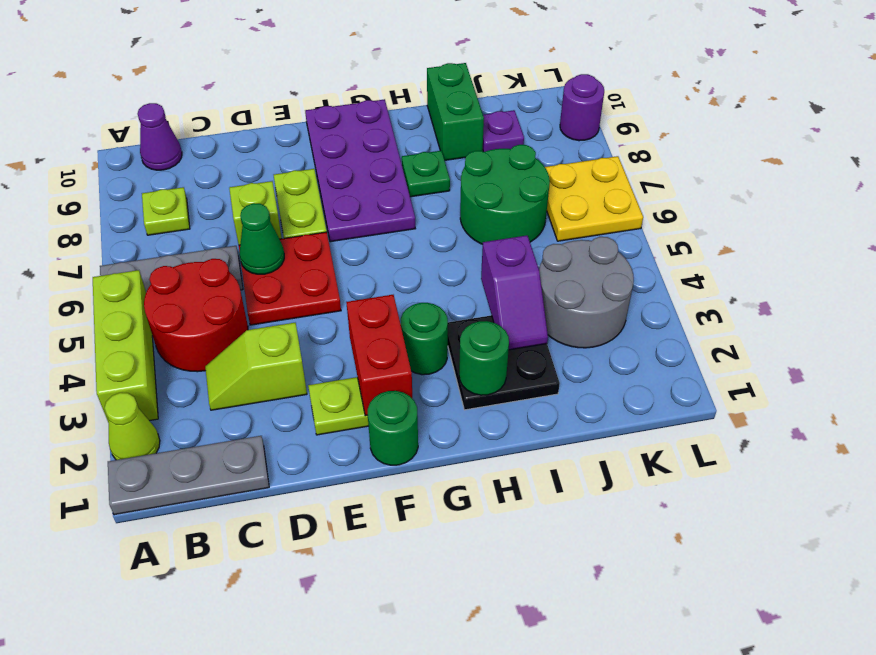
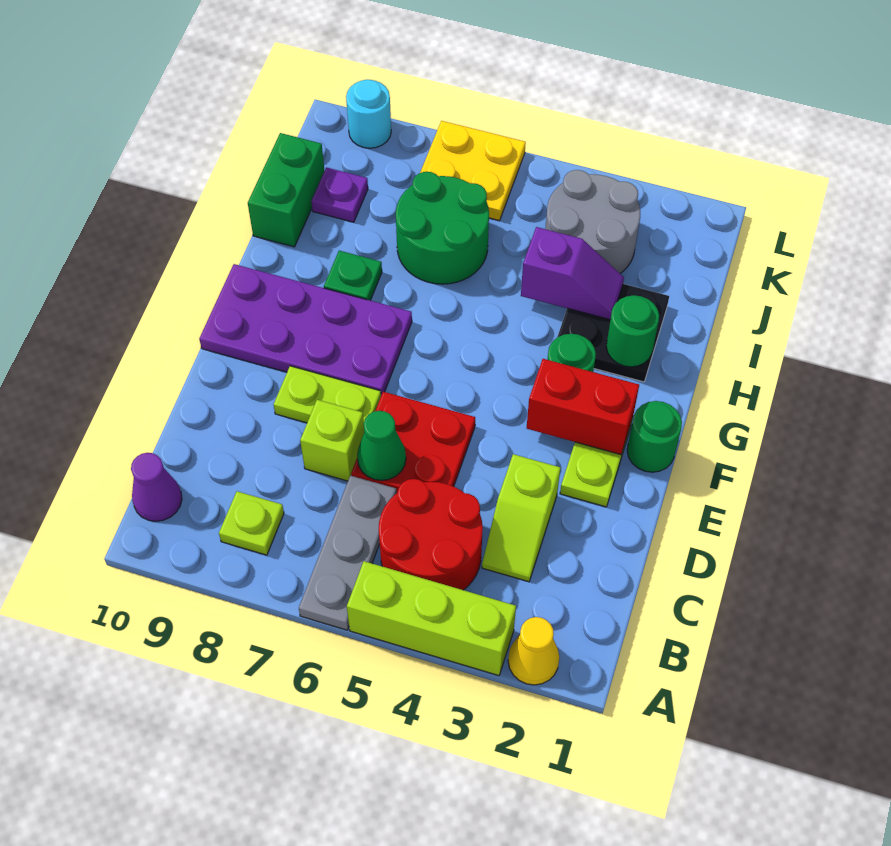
grey 1x3 plate [108,436,269,515] -> none
lime 1x1 cone [104,393,160,460] -> yellow 1x1 cone [508,617,559,685]
green 1x2 brick [427,63,484,160] -> green 1x2 brick turned to [248,133,324,247]
purple 1x1 round brick [560,74,604,141] -> cyan 1x1 round brick [346,80,391,148]

